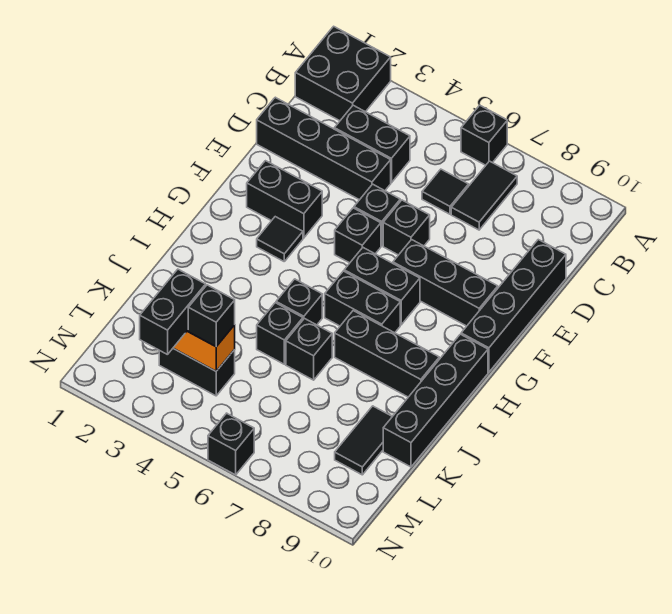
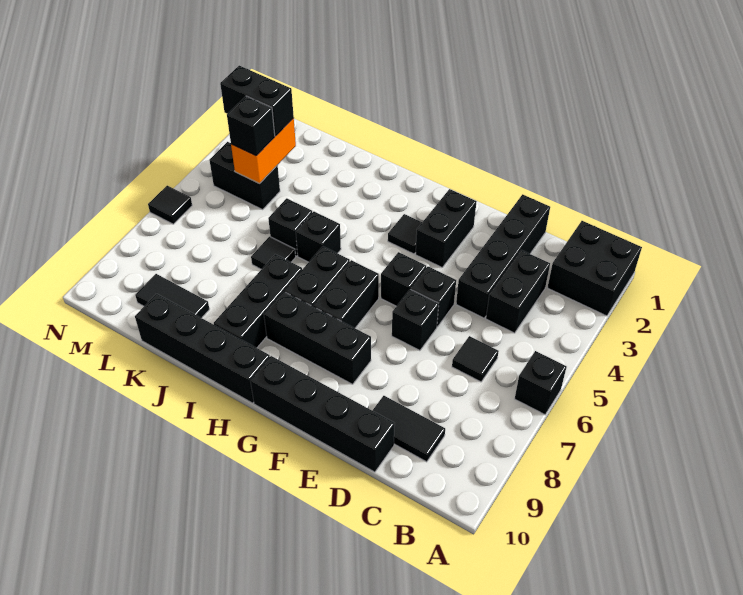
black 1x2 tile [451,161,517,230] -> black 1x2 tile moved to [372,396,445,462]
black 1x3 brick [393,240,498,326] -> black 1x3 brick turned to [264,292,371,384]
black 1x1 brick [286,319,332,380] -> black 1x1 tile [251,237,296,269]
black 1x2 brick [159,349,235,396] -> black 1x2 brick turned to [209,142,280,210]
black 1x1 brick [208,413,254,475] -> black 1x1 tile [148,186,192,224]

